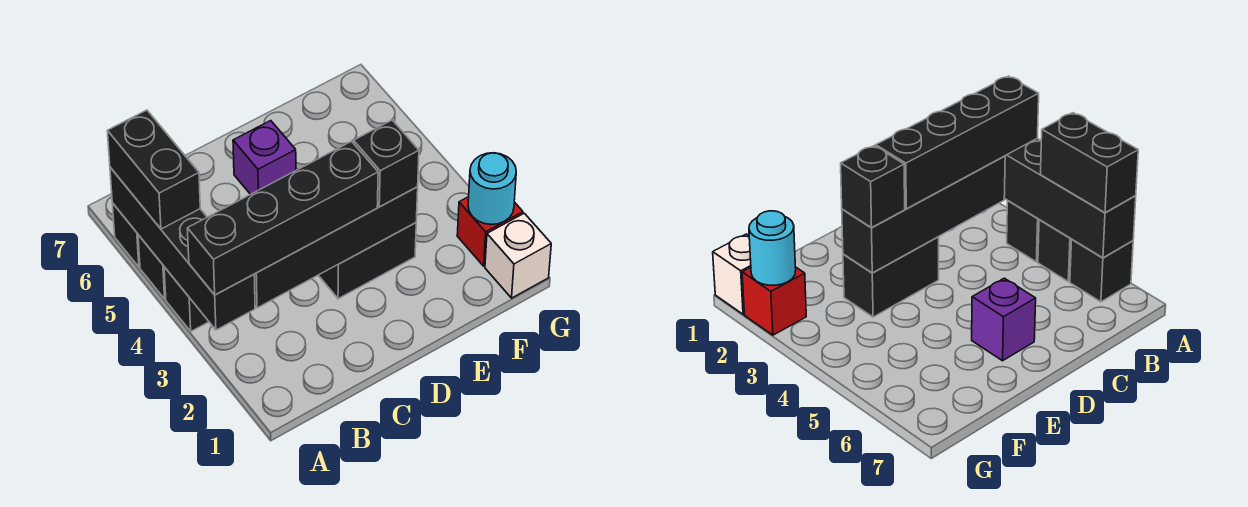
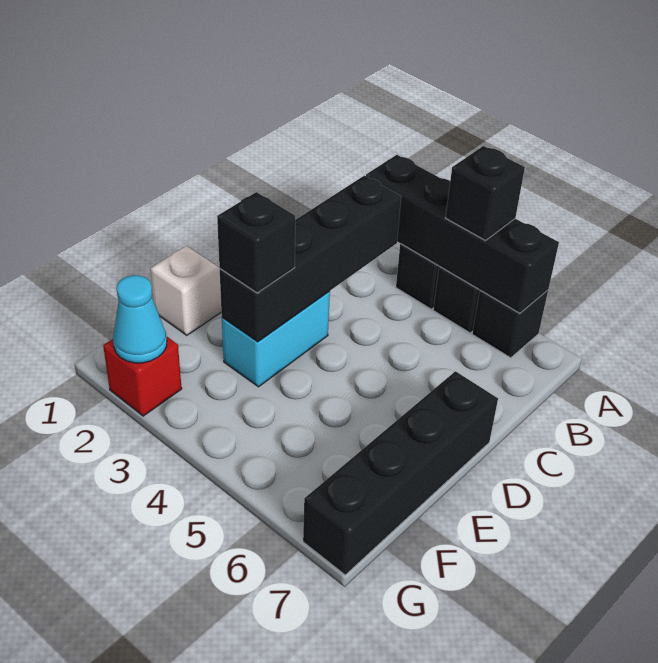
black 1x4 brick [187,141,378,295] -> black 1x4 brick moved to [303,371,498,575]
black 1x2 brick [107,110,200,229] -> black 1x1 brick [445,146,525,241]
black 1x2 brick [318,223,416,299] -> cyan 1x2 brick [222,291,330,387]
purple 1x1 brick [233,121,296,194] -> none
white 1x1 brick [485,213,551,298] -> white 1x1 brick moved to [150,246,221,335]
cyan 1x1 round brick [468,153,516,224] -> cyan 1x1 cone [113,275,167,363]

